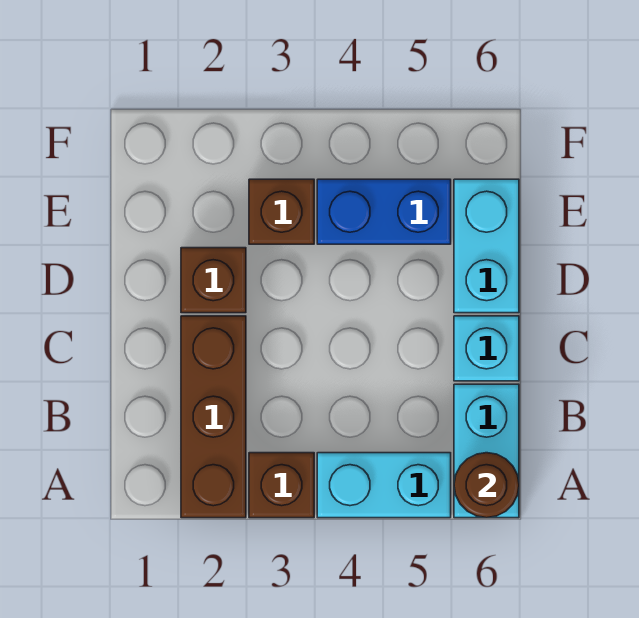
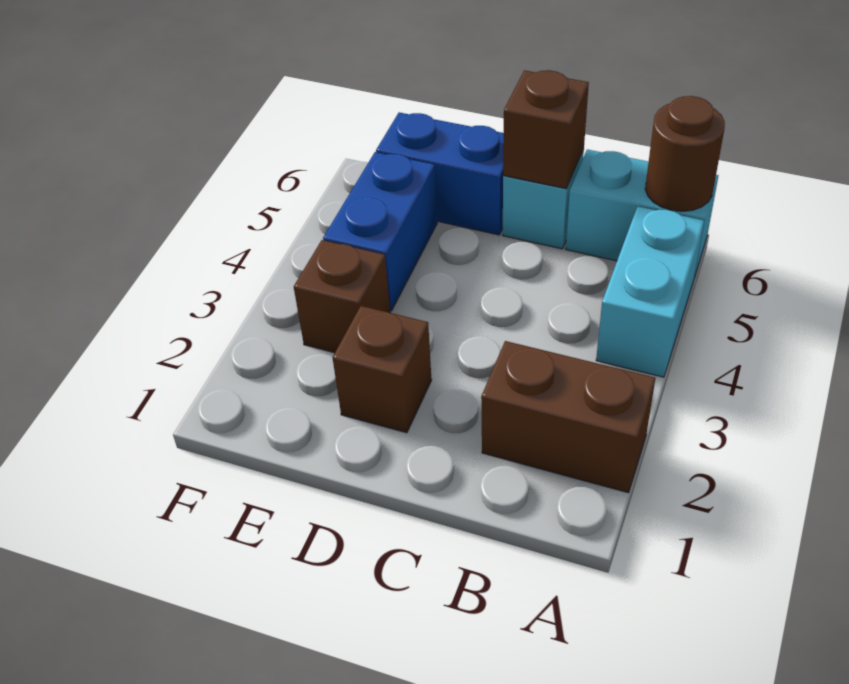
brown 1x3 brick [181,316,246,518] -> brown 1x2 brick [481,341,655,493]
brown 1x1 brick [249,453,314,518] -> brown 1x1 brick moved to [503,70,589,189]
cyan 1x2 brick [454,179,519,313] -> blue 1x2 brick [376,112,504,235]

